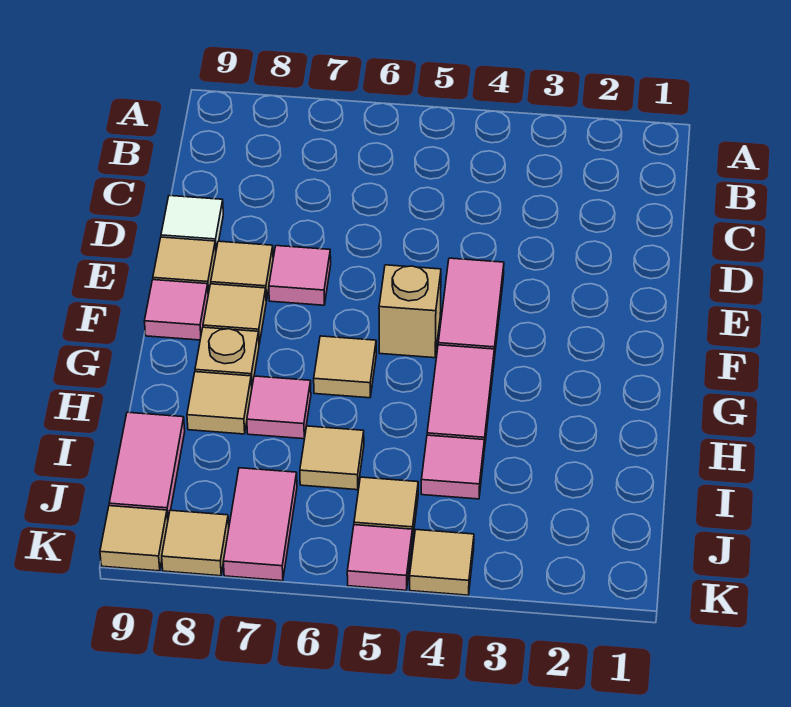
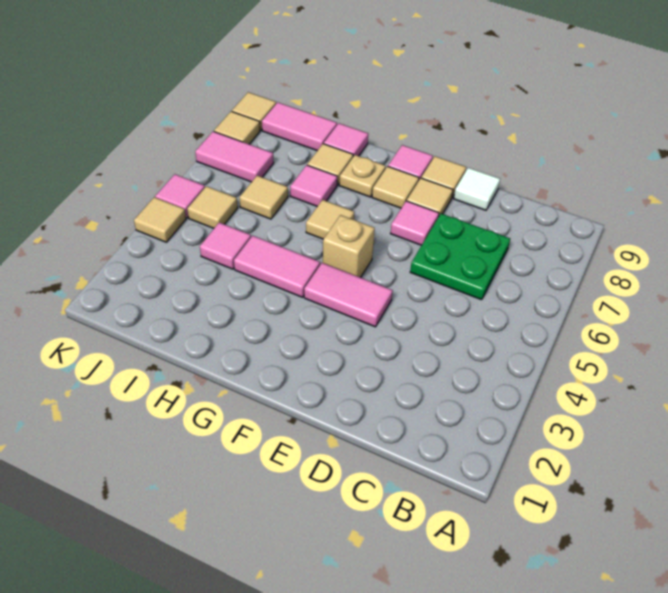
none -> green 2x2 plate [410,214,510,300]
none -> pink 1x1 tile [324,123,368,157]

